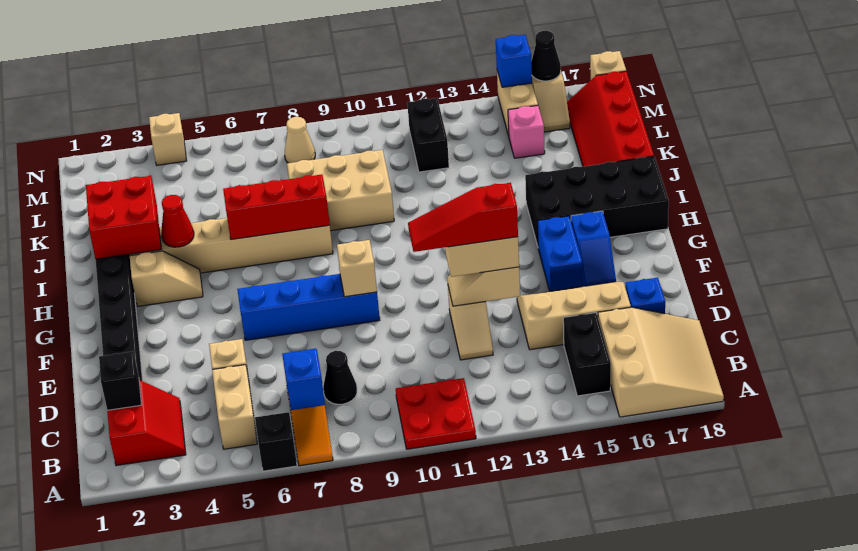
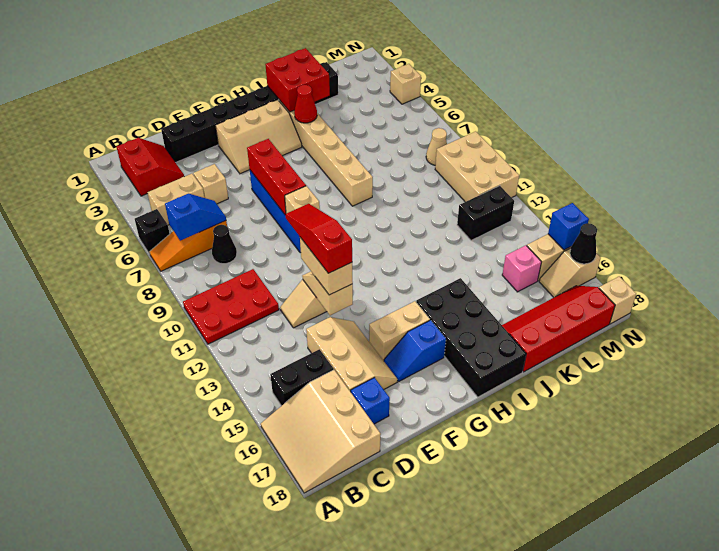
red 2x2 plate [396,378,476,449] -> red 2x3 plate [183,269,279,344]
tan 3x3 slope [598,307,724,417] -> tan 3x3 slope turned to [261,370,381,493]
red 2x2 slope [107,380,186,466] -> red 2x2 slope turned to [117,138,184,196]
black 1x1 brick [99,351,142,410] -> none
blue 1x2 brick [538,216,583,291] -> tan 1x2 brick [369,301,430,361]
tan 1x2 slope [130,251,203,306] -> tan 2x3 slope [215,100,302,174]
red 1x3 brick [223,175,330,240] -> red 1x3 brick moved to [247,139,306,214]
tan 2x3 brick [287,150,394,231] -> tan 2x3 brick moved to [435,131,519,202]

